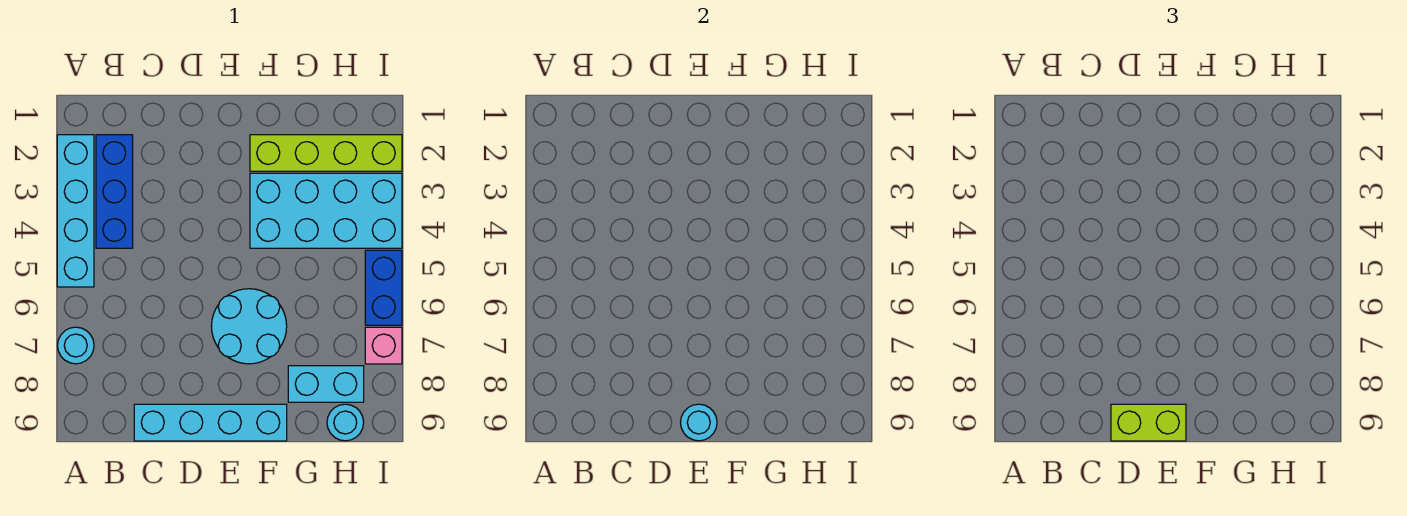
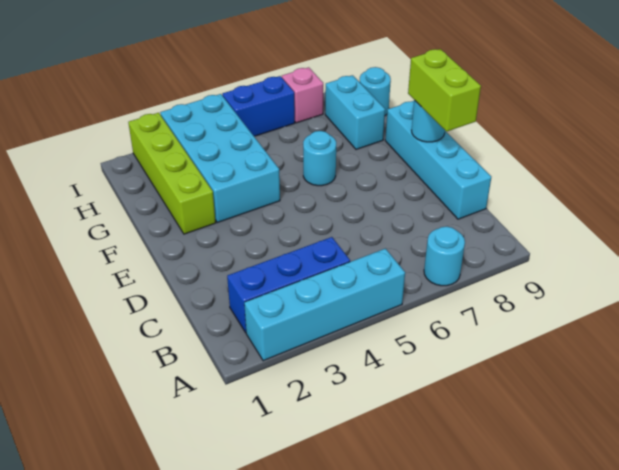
cyan 2x2 round brick [211,289,287,364] -> cyan 1x1 round brick [303,131,336,186]

